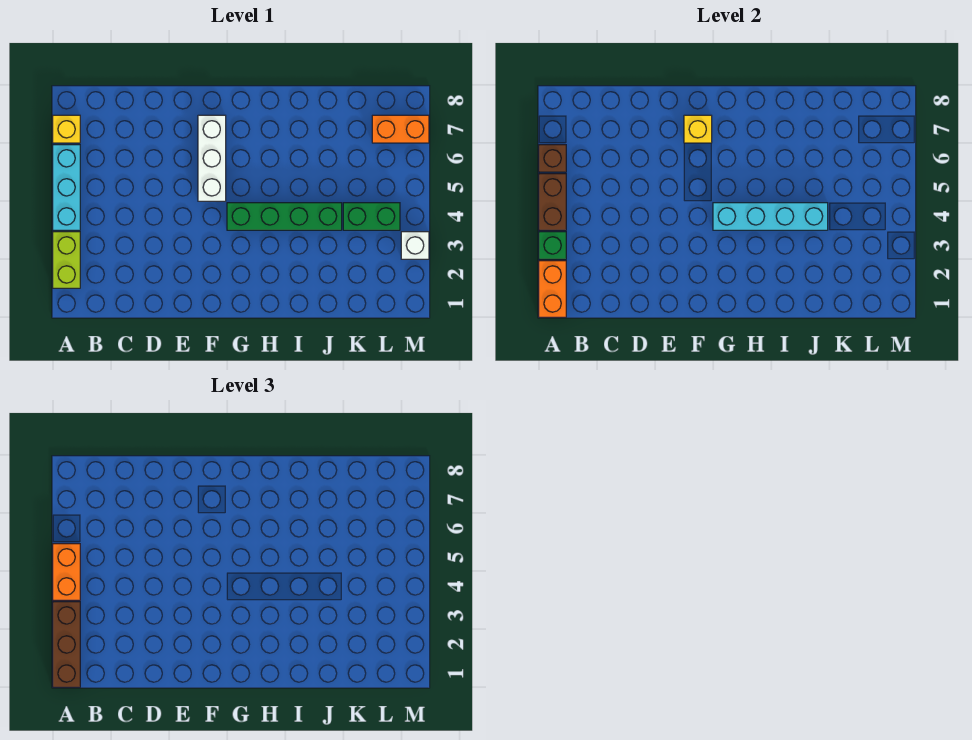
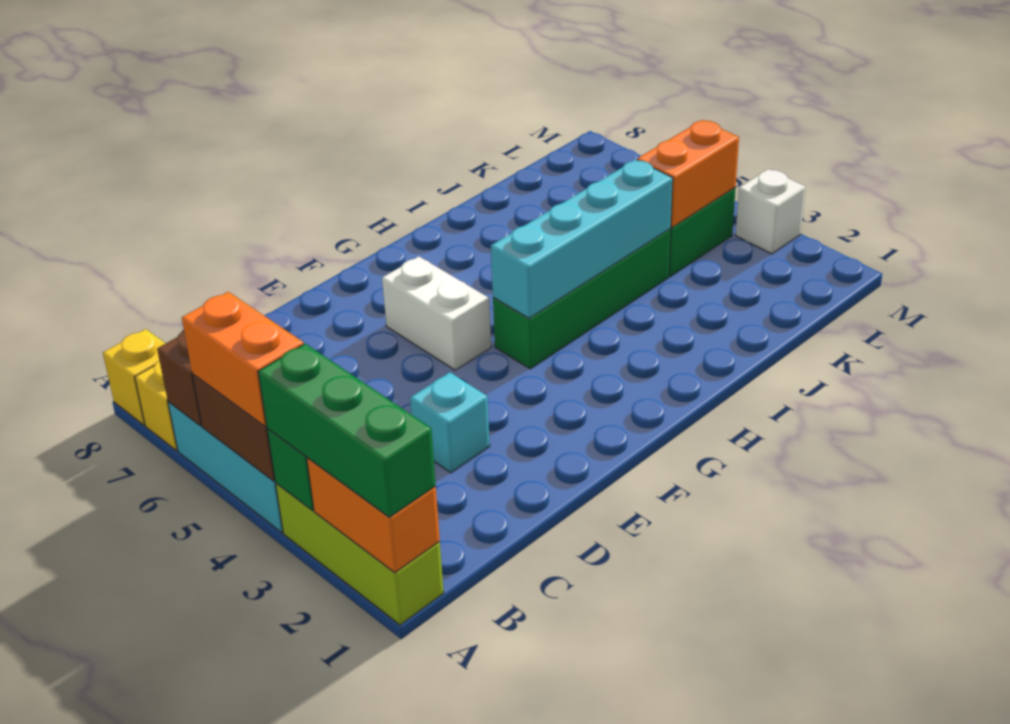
brown 1x3 brick [53,602,80,687] -> green 1x3 brick [258,344,436,517]
lime 1x2 brick [53,232,80,288] -> lime 1x3 brick [276,484,444,625]
none -> cyan 1x1 brick [410,372,490,473]
white 1x3 brick [198,115,226,201] -> white 1x2 brick [382,256,491,370]
yellow 1x1 brick [684,115,712,143] -> yellow 1x1 brick moved to [103,329,166,425]
orange 1x2 brick [372,115,429,143] -> orange 1x2 brick moved to [637,120,739,227]

